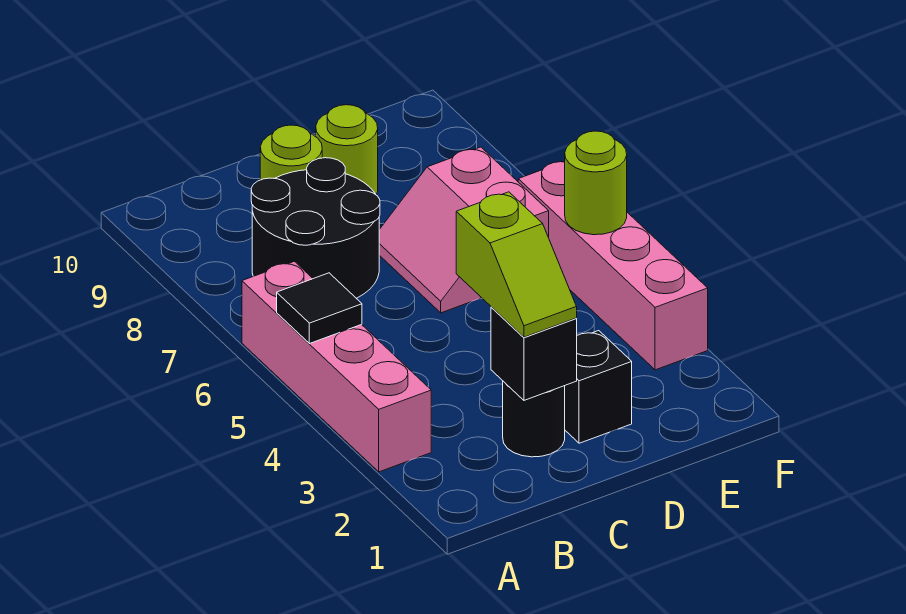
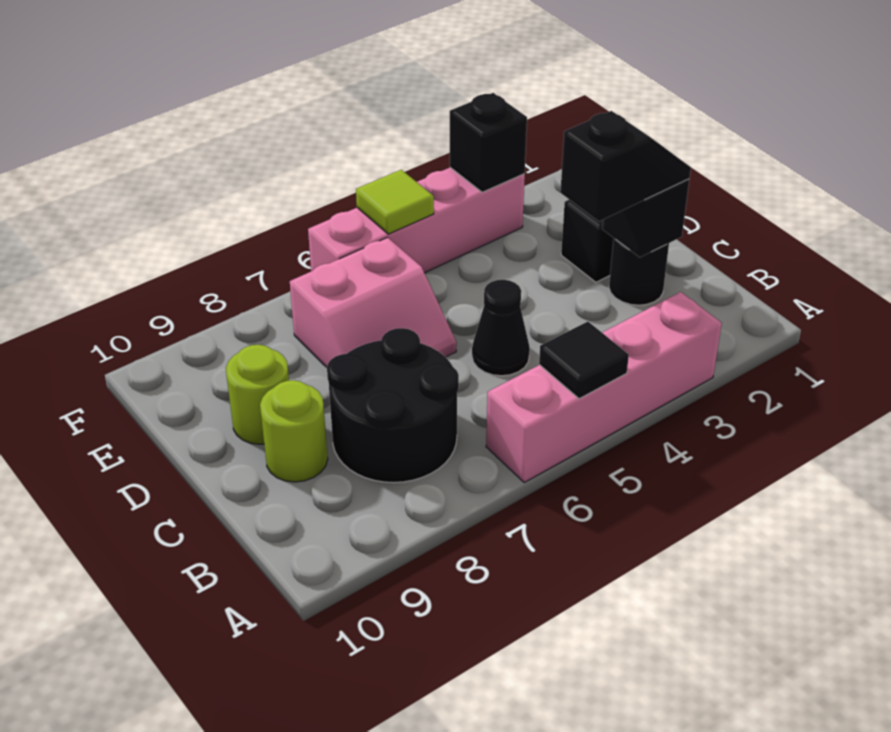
lime 1x2 slope [456,192,577,337] -> black 1x2 slope [560,111,691,221]
none -> black 1x1 cone [472,280,530,376]
none -> black 1x1 brick [450,93,527,192]
lime 1x1 round brick [565,131,627,235] -> lime 1x1 tile [356,170,434,234]

